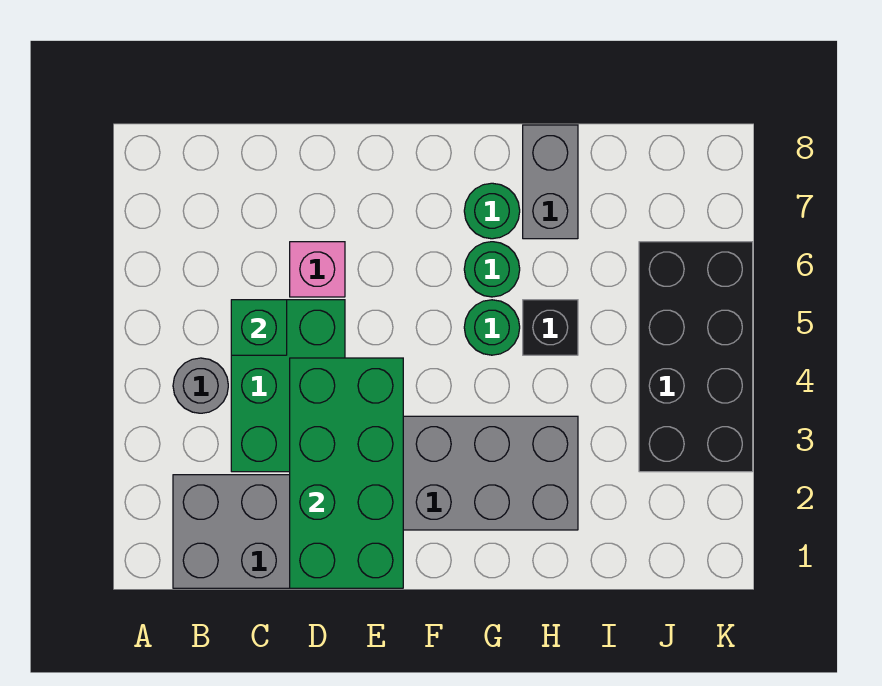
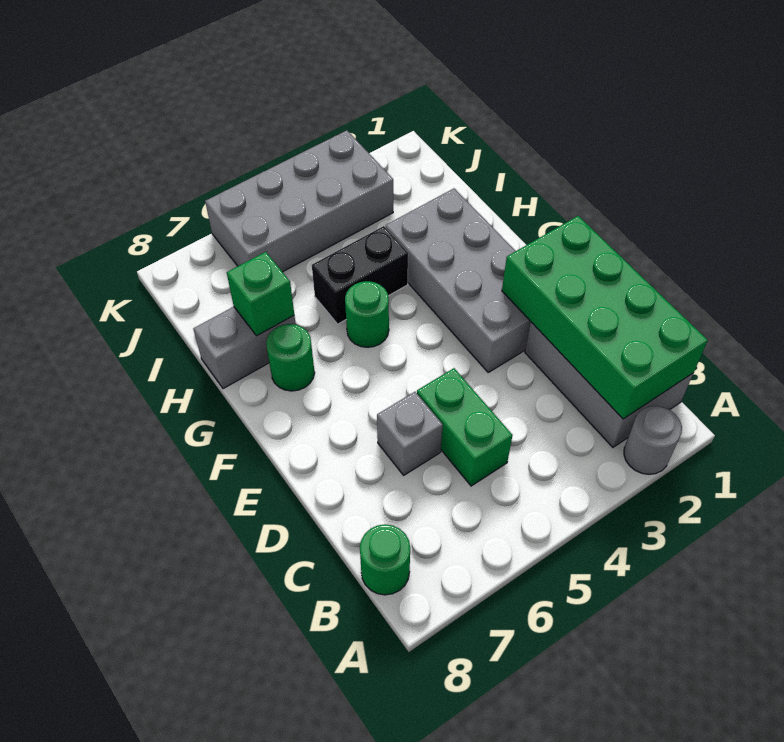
grey 1x1 round brick [173,358,228,413] -> grey 1x1 round brick moved to [624,406,682,474]
green 2x3 brick [231,300,345,472] -> green 1x2 brick [417,368,513,486]
green 1x1 brick [231,300,287,355] -> green 1x1 brick moved to [227,252,294,336]
green 2x4 brick [290,358,403,588] -> green 2x4 brick turned to [502,216,708,419]
pink 1x1 brick [290,242,345,297] -> grey 1x1 brick [377,392,443,475]
green 1x1 round brick [464,242,520,297] -> green 1x1 round brick moved to [360,524,410,595]
black 1x1 brick [523,300,578,355] -> black 1x2 brick [312,226,408,324]
black 2x4 brick [639,242,753,472] -> grey 2x4 brick [205,130,393,272]

